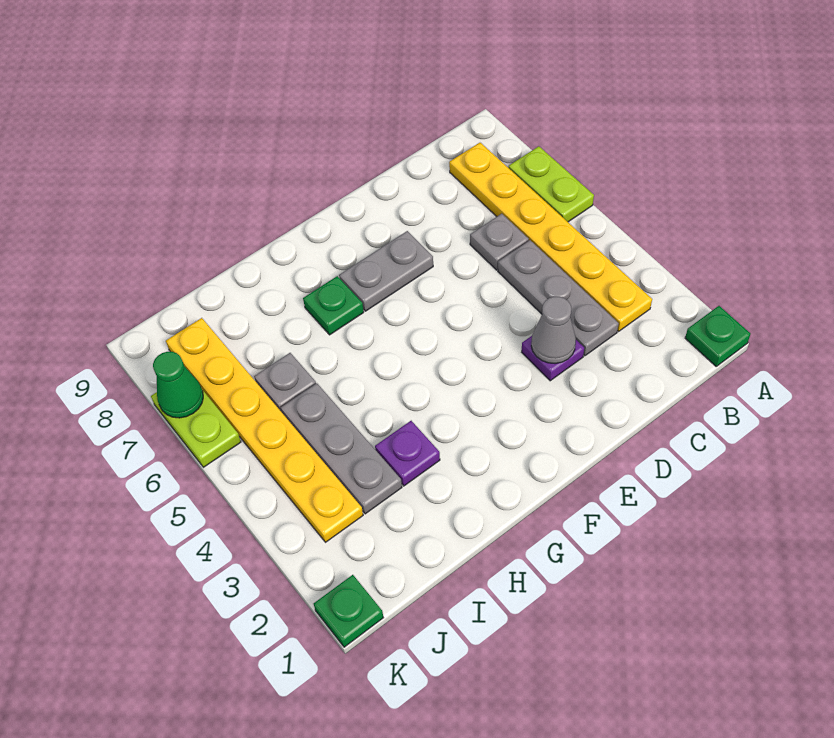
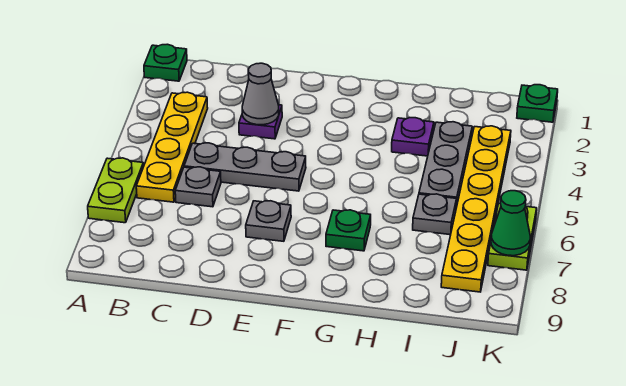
yellow 1x6 plate [449,143,652,331] -> yellow 1x4 plate [136,92,208,202]
grey 1x3 plate [498,240,619,356] -> grey 1x3 plate turned to [184,143,306,191]
grey 1x2 plate [339,231,433,311] -> grey 1x1 plate [246,201,291,241]

